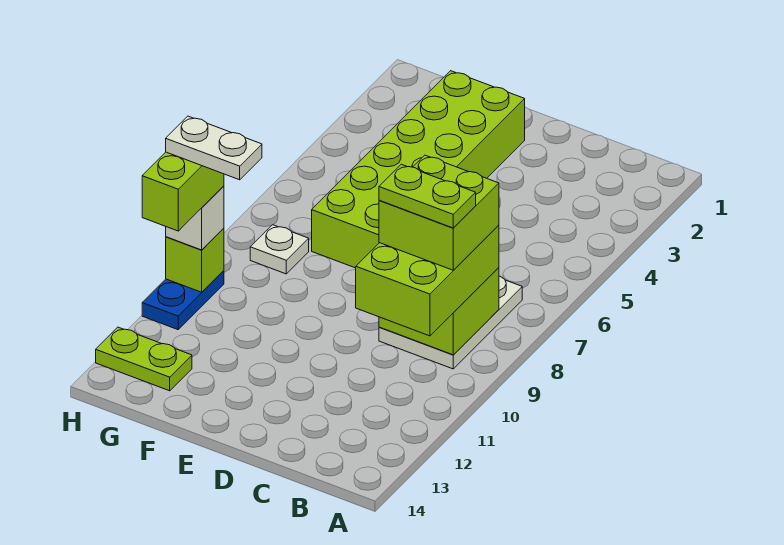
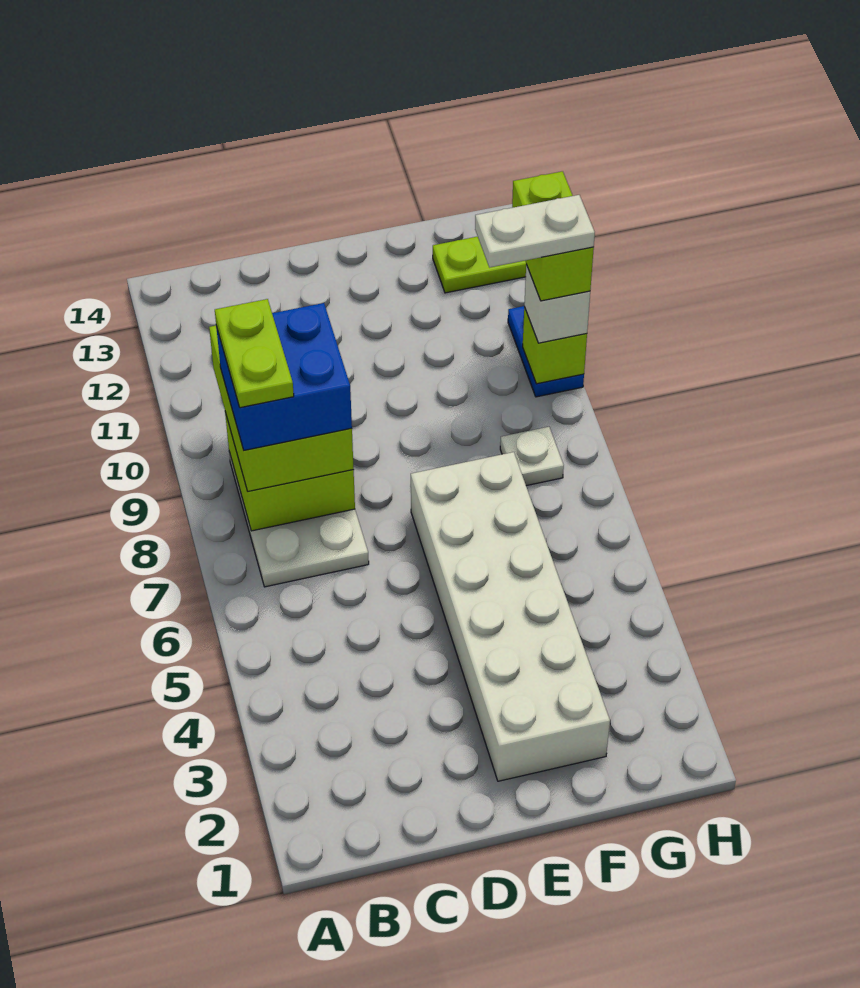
lime 2x2 brick [379,155,499,270] -> blue 2x2 brick [216,303,352,450]
lime 1x2 plate [379,164,476,228] -> lime 1x2 plate turned to [215,299,294,408]
lime 2x6 brick [312,71,525,268] -> white 2x6 brick [411,452,610,781]

